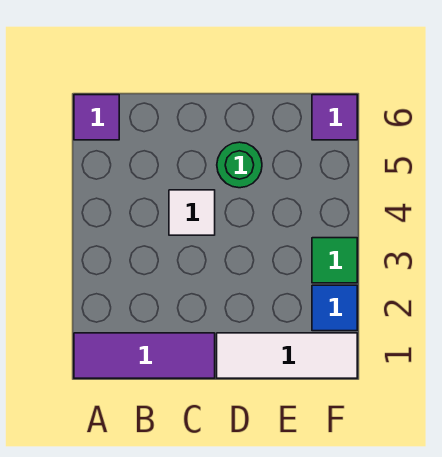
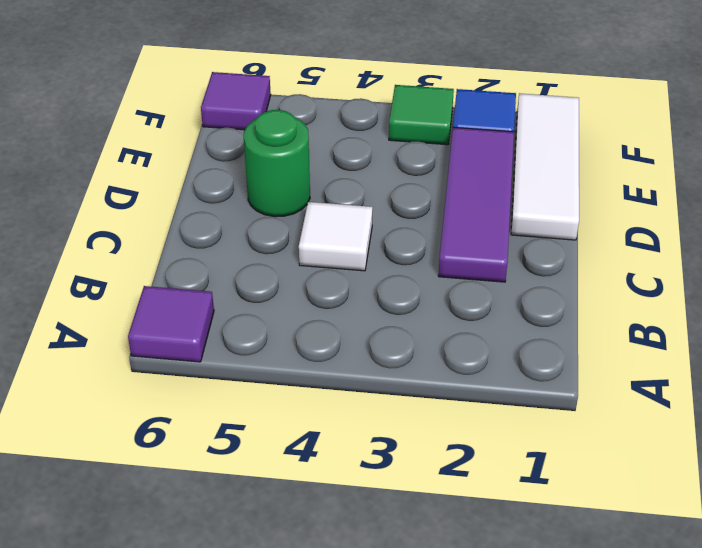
purple 1x3 tile [74,333,215,378] -> purple 1x3 tile moved to [438,127,514,282]

